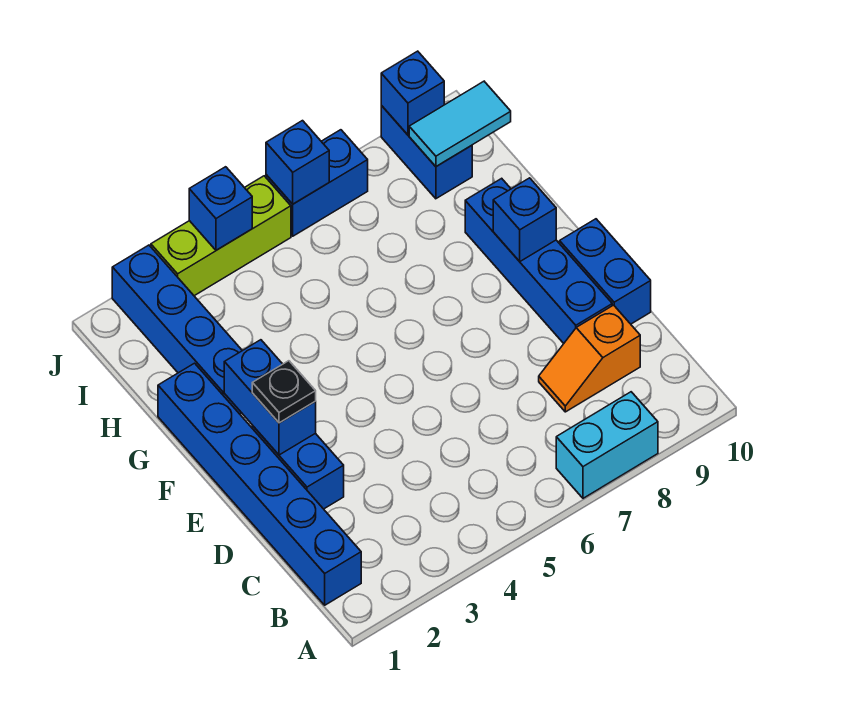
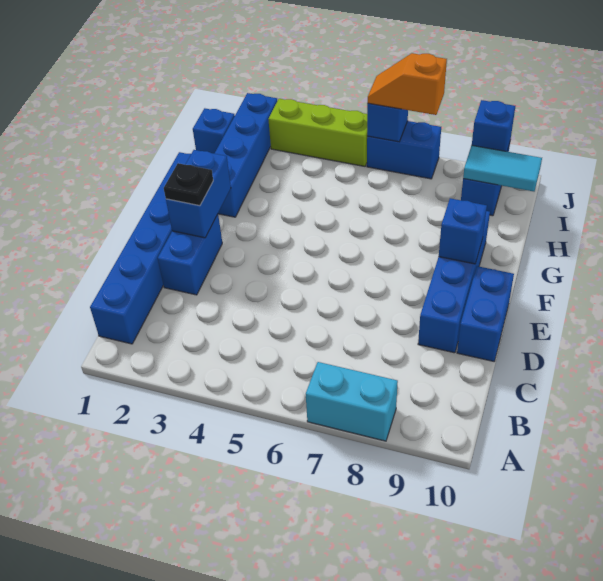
orange 1x2 slope [539,305,640,412] -> orange 1x2 slope moved to [368,53,447,115]
blue 1x1 brick [189,167,252,250] -> blue 1x1 brick moved to [193,108,235,153]

